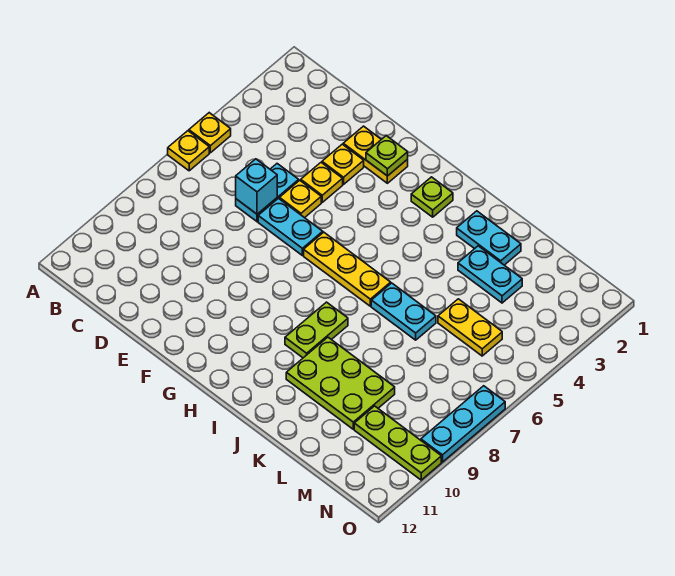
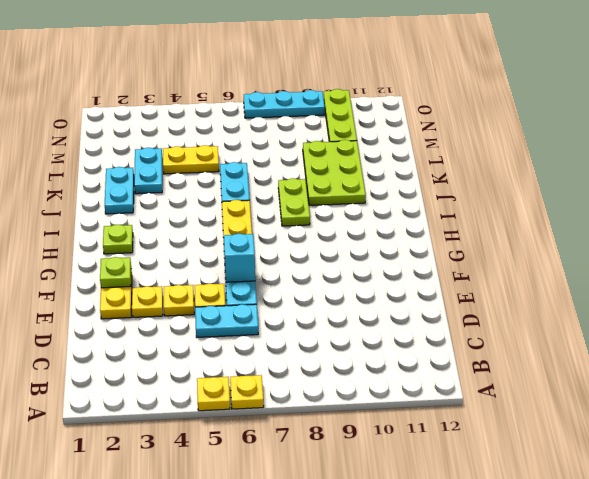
cyan 1x1 brick [236,159,277,214] -> cyan 1x1 brick moved to [224,233,255,282]
lime 1x2 plate [285,302,348,358] -> lime 1x2 plate turned to [278,178,310,226]
yellow 1x2 plate [438,299,502,356] -> yellow 1x2 plate turned to [163,145,219,174]

